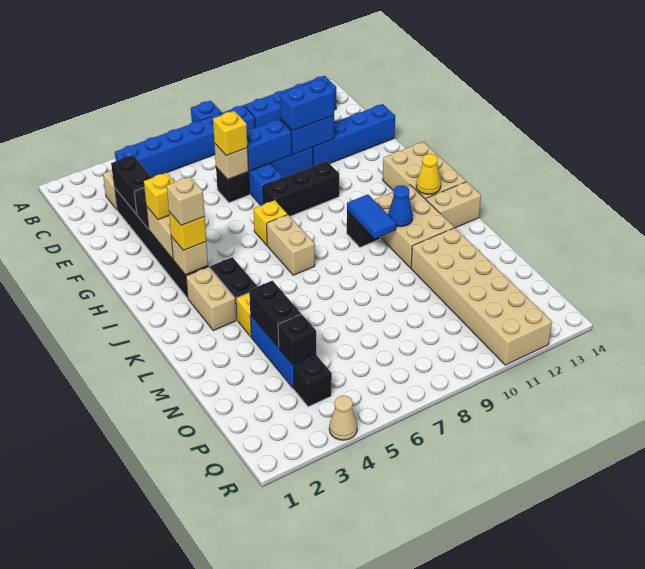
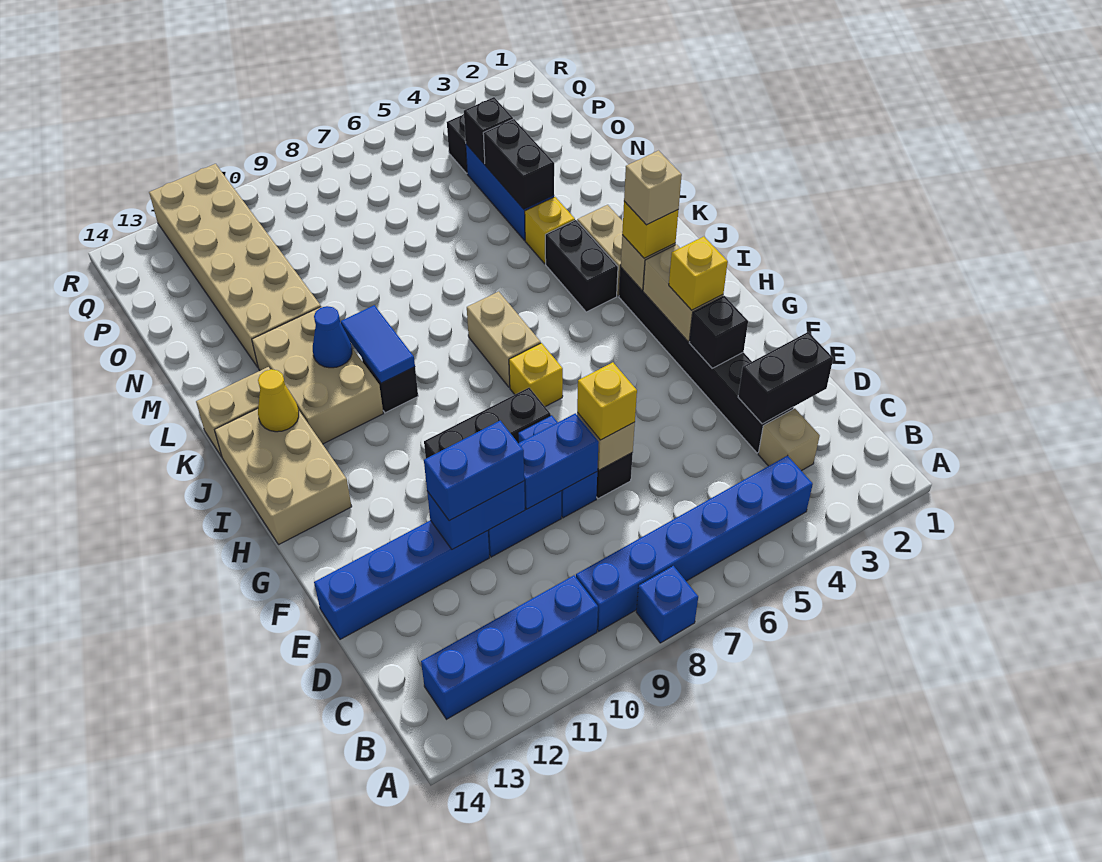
black 1x2 brick [111,155,152,214] -> black 1x2 brick turned to [738,332,833,424]
tan 1x1 cone [329,396,357,440] -> none

